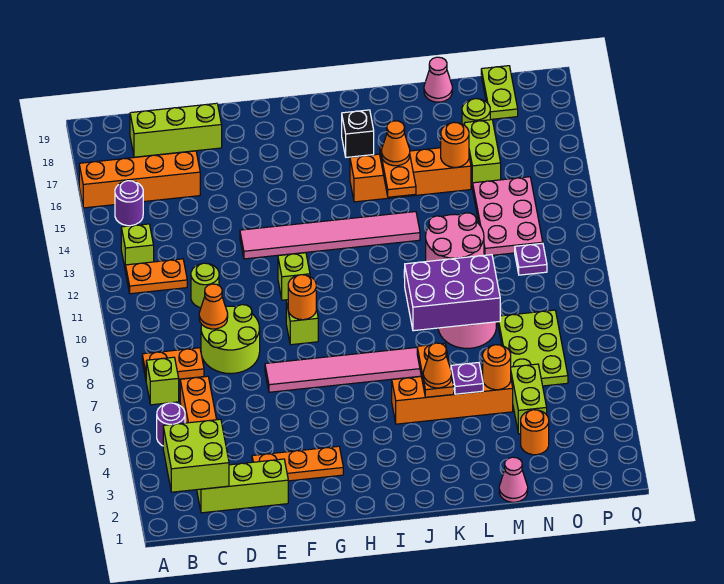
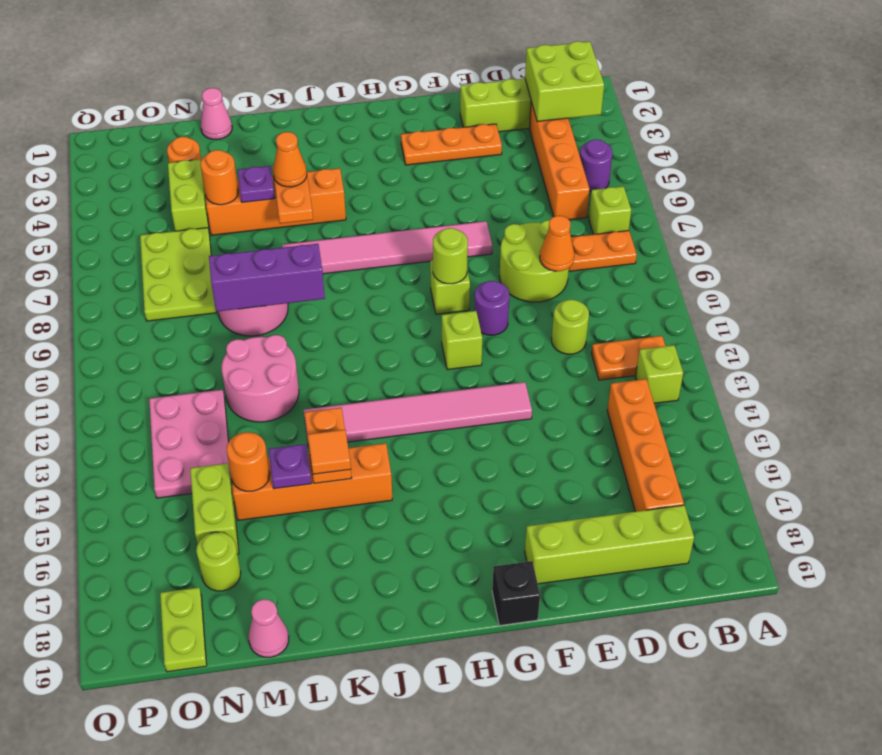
orange 1x4 brick [79,151,200,208] -> orange 1x4 brick turned to [607,379,684,512]
purple 1x1 round brick [115,181,143,226] -> purple 1x1 round brick moved to [474,281,509,335]
lime 1x3 brick [130,103,222,157] -> lime 1x4 brick [525,505,694,584]
orange 1x1 round brick [288,275,316,320] -> lime 1x1 round brick [433,228,468,284]
black 1x1 brick [342,110,374,157] -> black 1x1 brick moved to [492,561,540,626]
purple 2x3 brick [405,255,500,331] -> purple 1x3 brick [209,244,325,312]
orange 1x1 cone [382,121,410,166] -> orange 1x1 tile [307,430,351,474]
purple 1x1 plate [515,243,547,275] -> purple 1x1 plate moved to [269,444,311,489]

